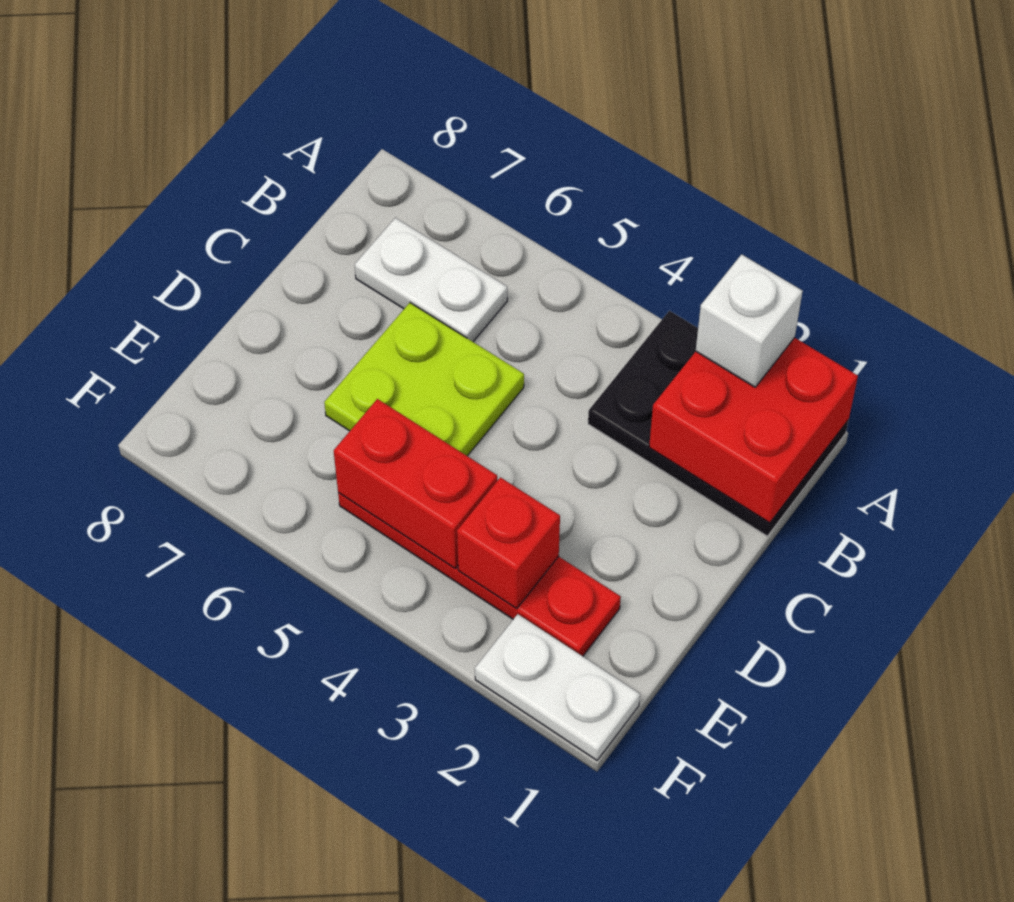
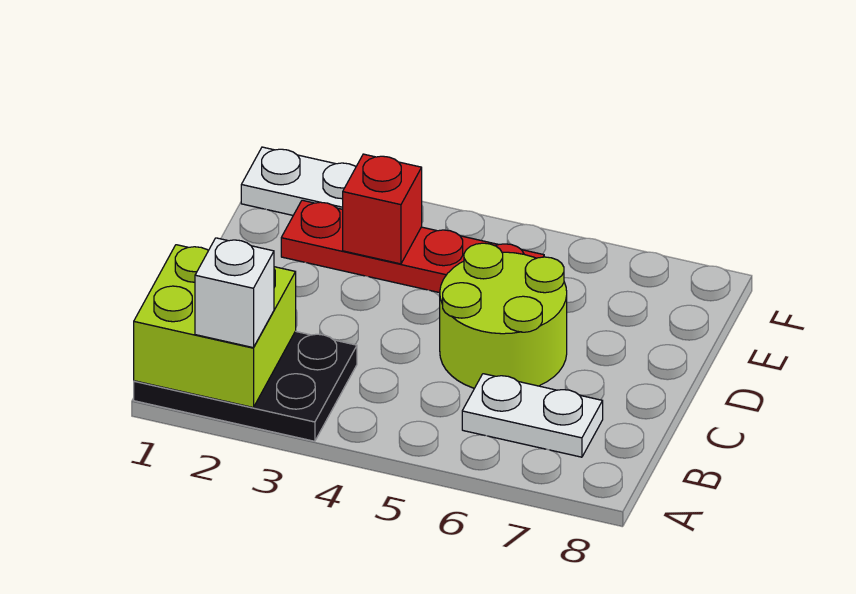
red 2x2 brick [649,338,858,523] -> lime 2x2 brick [134,245,296,407]
lime 2x2 plate [324,303,524,456] -> lime 2x2 round brick [440,243,567,388]
red 1x2 brick [334,399,497,568] -> none

